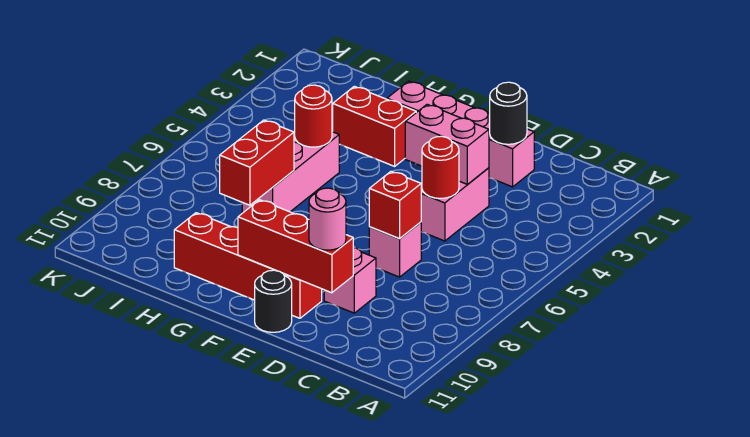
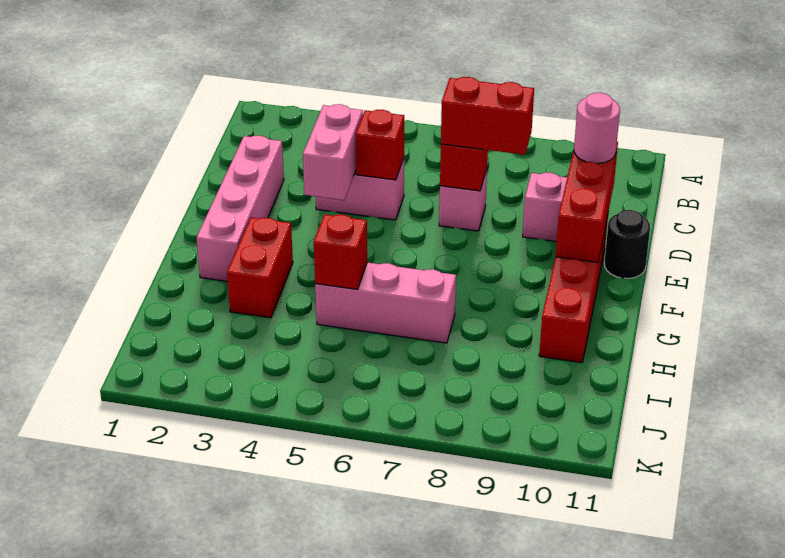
black 1x1 round brick [490,82,527,144] -> none
red 1x1 round brick [422,136,459,198] -> red 1x1 brick [356,110,404,180]
red 1x1 round brick [295,85,332,147] -> red 1x1 brick [314,214,367,289]
red 1x2 brick [220,120,294,205] -> red 1x2 brick moved to [441,77,534,155]

